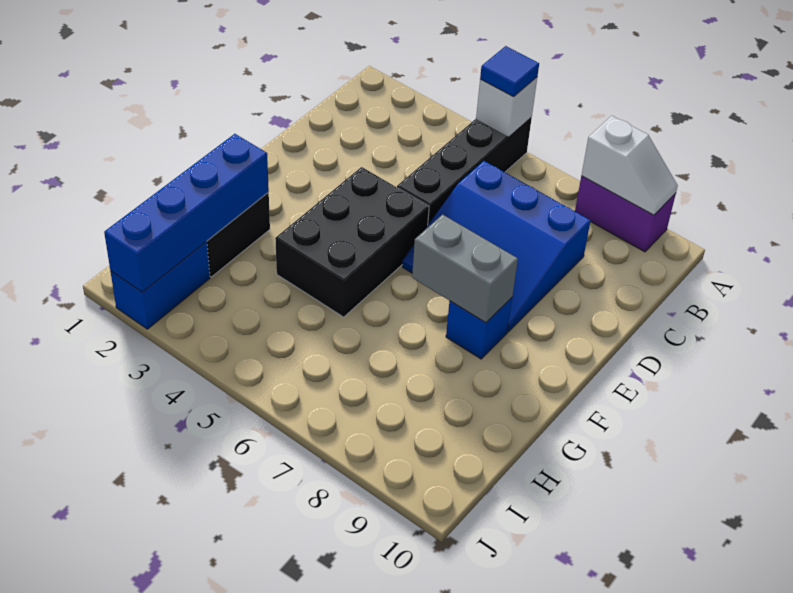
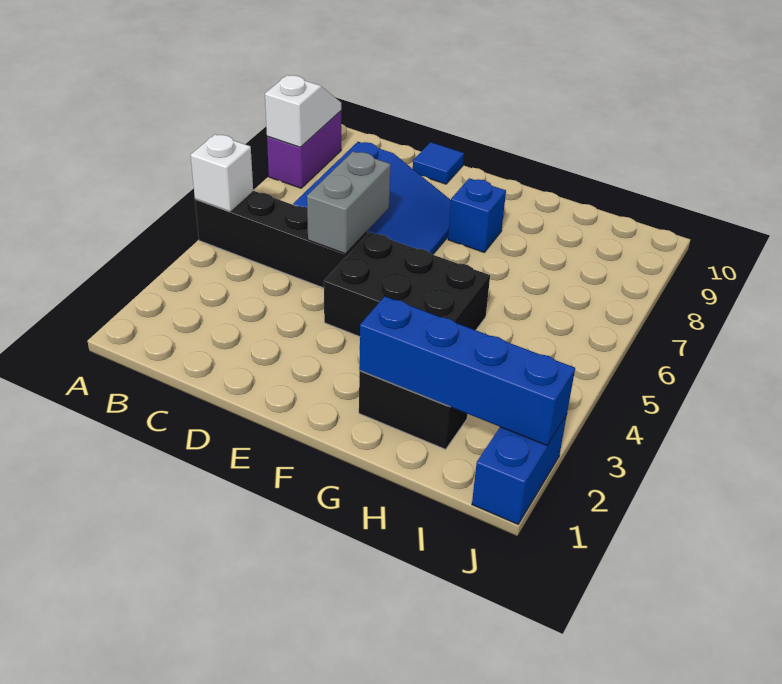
blue 1x1 tile [480,46,539,97] -> blue 1x1 tile moved to [413,142,464,184]
grey 1x2 brick [412,215,518,323] -> grey 1x2 brick moved to [307,151,391,254]
blue 1x2 brick [110,241,210,329] -> blue 1x2 brick turned to [472,415,567,524]

